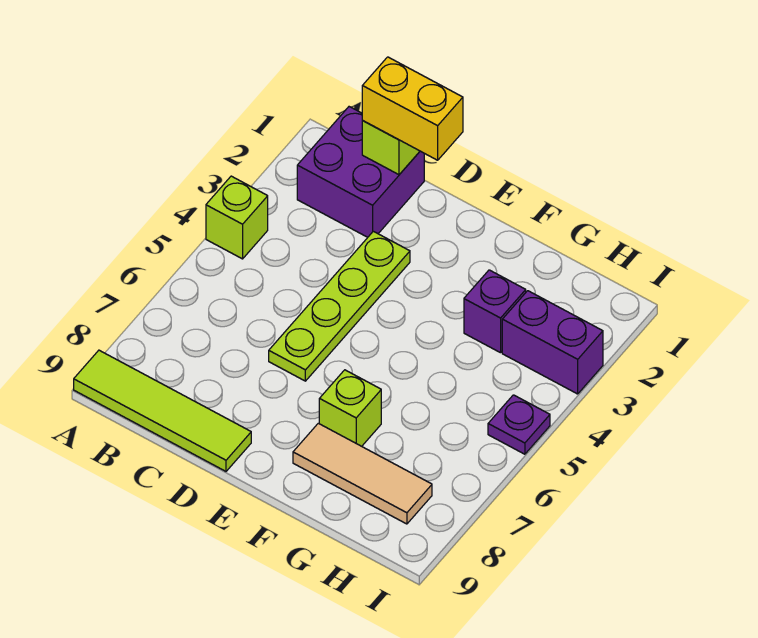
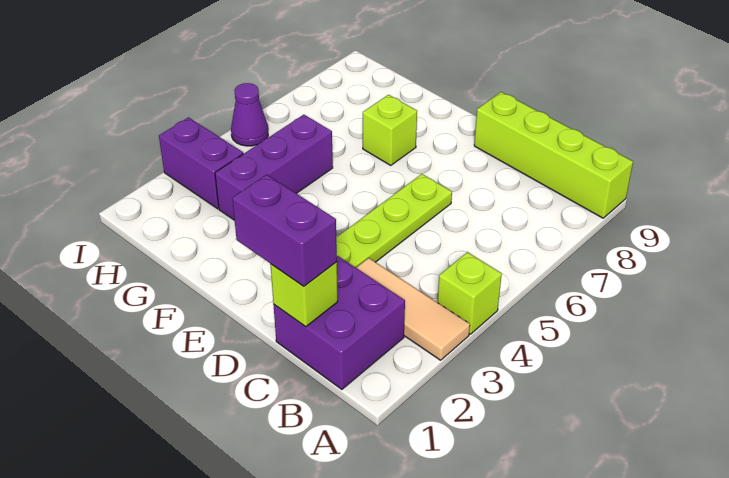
lime 1x4 tile [74,350,251,471] -> lime 1x4 brick [474,92,633,218]
yellow 1x2 brick [362,57,463,160] -> purple 1x2 brick [232,175,337,286]
tan 1x3 tile [293,423,432,524] -> tan 1x3 tile moved to [356,258,470,360]
purple 1x1 brick [464,270,526,353] -> purple 1x3 brick [215,115,333,220]
purple 1x1 plate [488,395,550,454] -> purple 1x1 cone [231,83,268,146]

